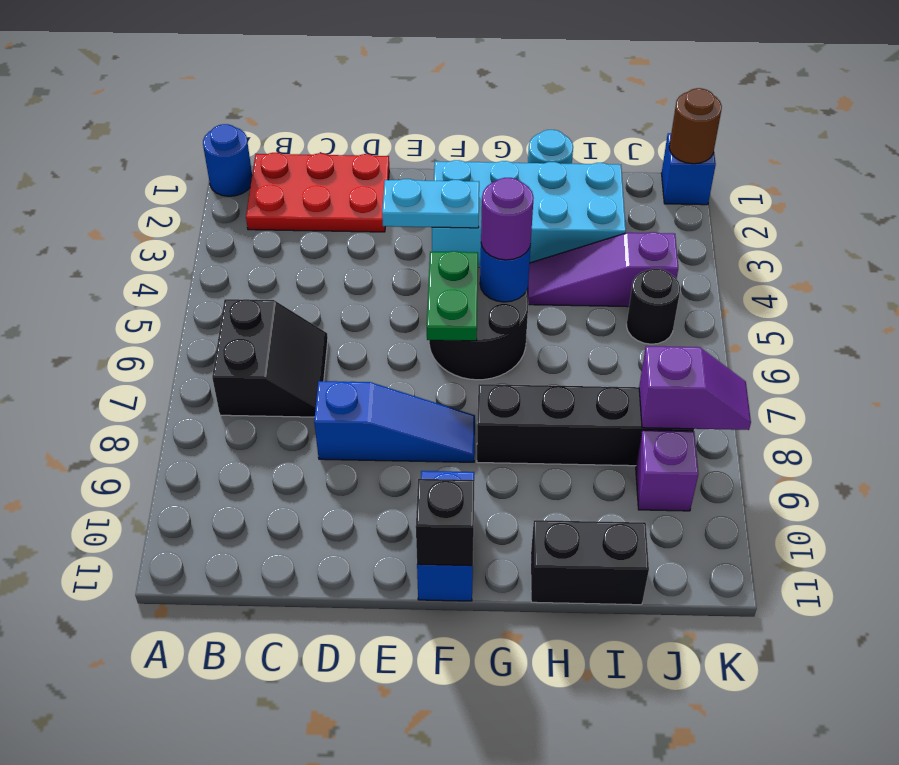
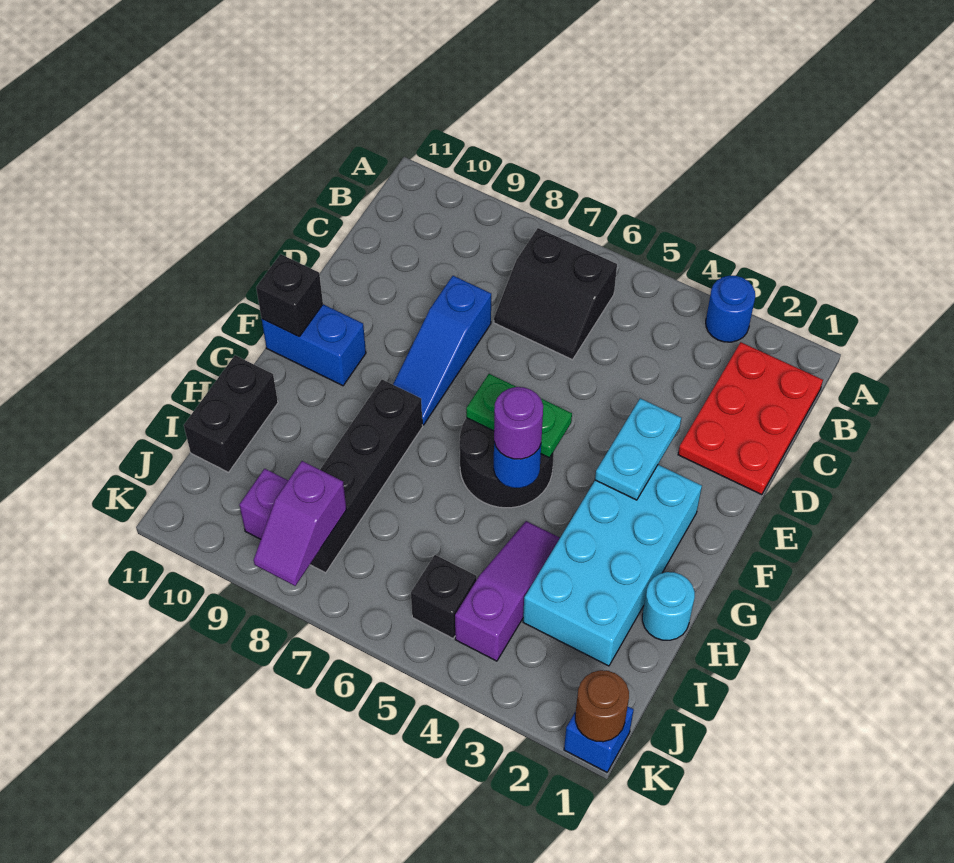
blue 1x1 round brick [203,124,252,196] -> blue 1x1 round brick moved to [706,276,755,342]
black 1x1 round brick [626,269,680,344] -> black 1x1 brick [411,555,477,638]

